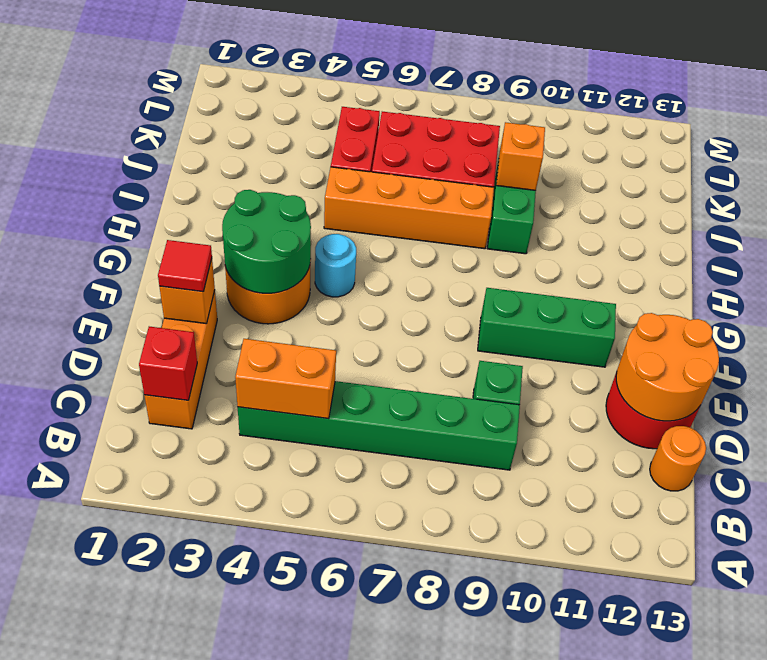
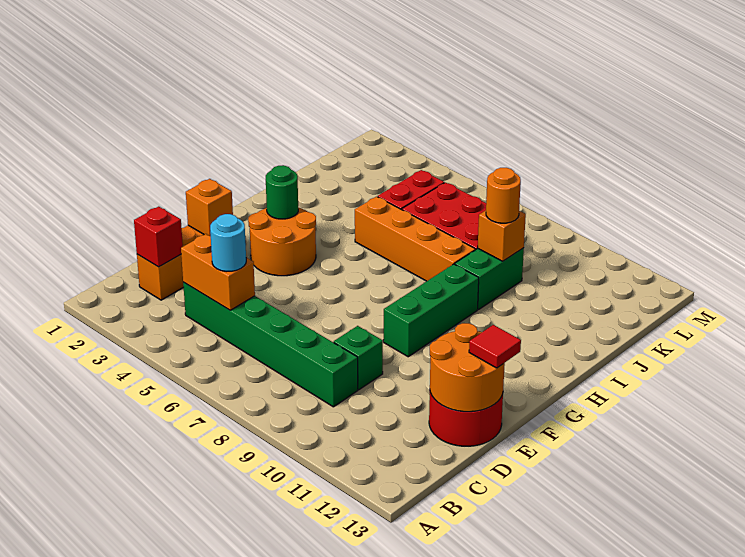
orange 1x1 round brick [650,426,706,491] -> orange 1x1 round brick moved to [486,168,521,223]
red 1x1 tile [158,240,212,292] -> red 1x1 tile moved to [469,325,521,368]
green 2x2 round brick [222,190,311,293] -> green 1x1 round brick [266,165,298,219]
green 1x3 brick [478,288,616,367] -> green 1x3 brick turned to [383,264,479,357]
cyan 1x1 round brick [315,234,356,297] -> cyan 1x1 round brick moved to [210,214,246,272]

